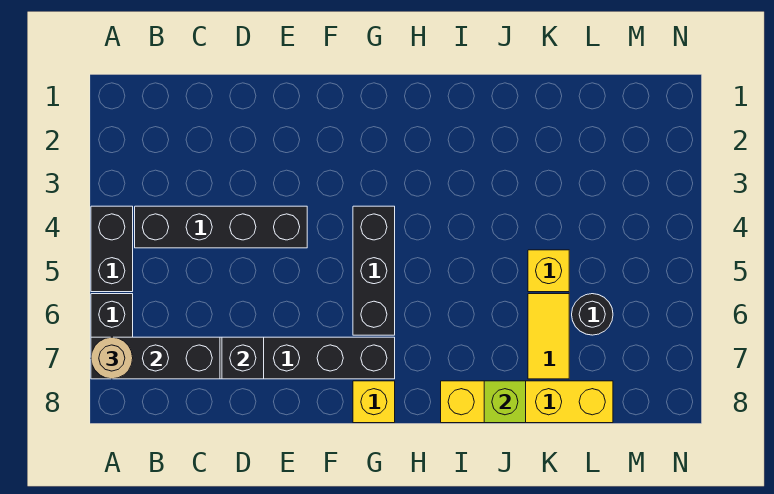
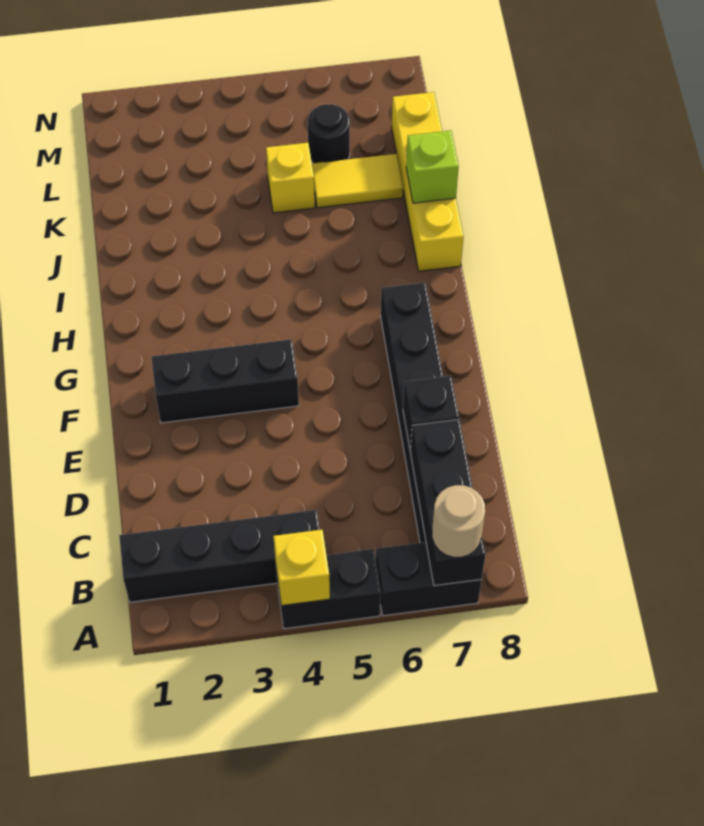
black 1x4 brick [135,206,307,248] -> black 1x4 brick turned to [119,510,320,602]
black 1x3 brick [353,206,395,335] -> black 1x3 brick moved to [152,339,299,423]
yellow 1x1 brick [353,381,395,423] -> yellow 1x1 brick moved to [273,530,330,606]

